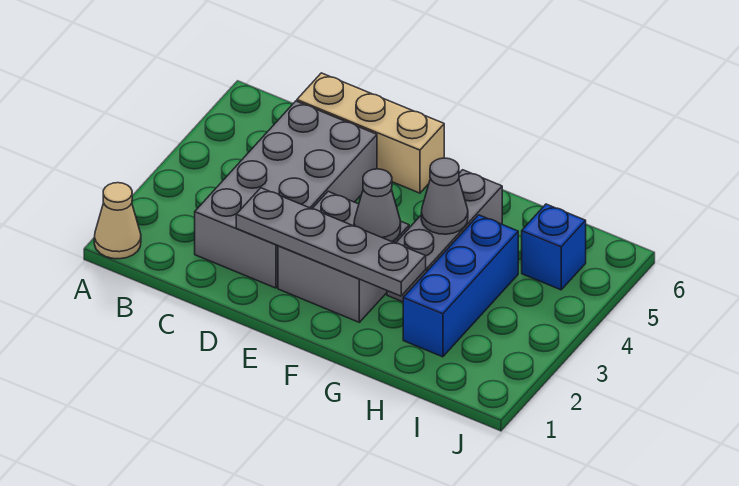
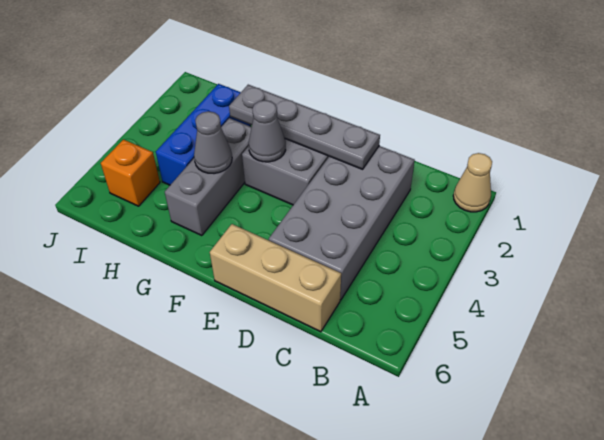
blue 1x1 brick [522,204,586,290] -> orange 1x1 brick [101,140,160,206]

